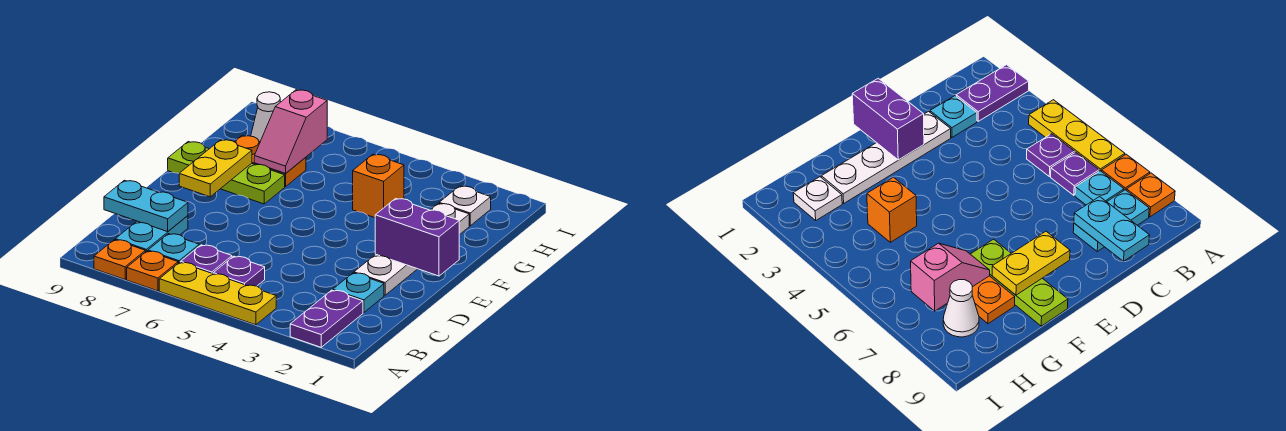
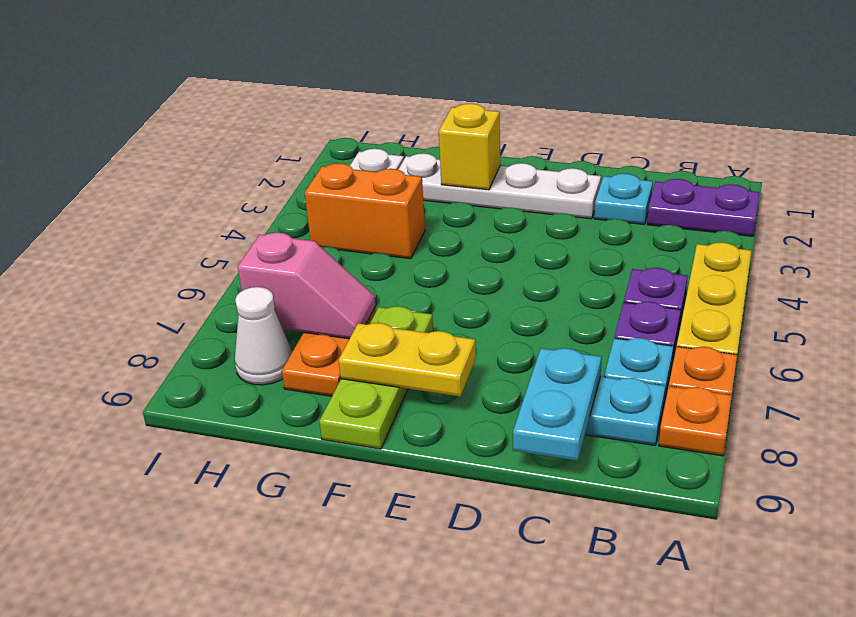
purple 1x2 brick [375,198,459,276] -> none
none -> yellow 1x1 brick [439,104,500,190]
orange 1x1 brick [353,154,404,218] -> orange 1x2 brick [305,163,425,259]

